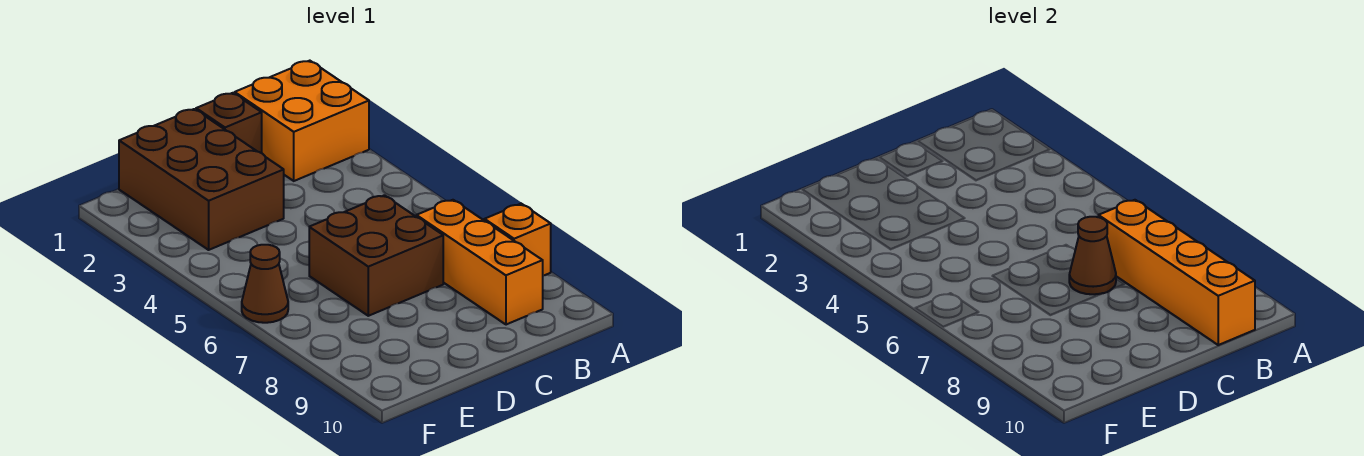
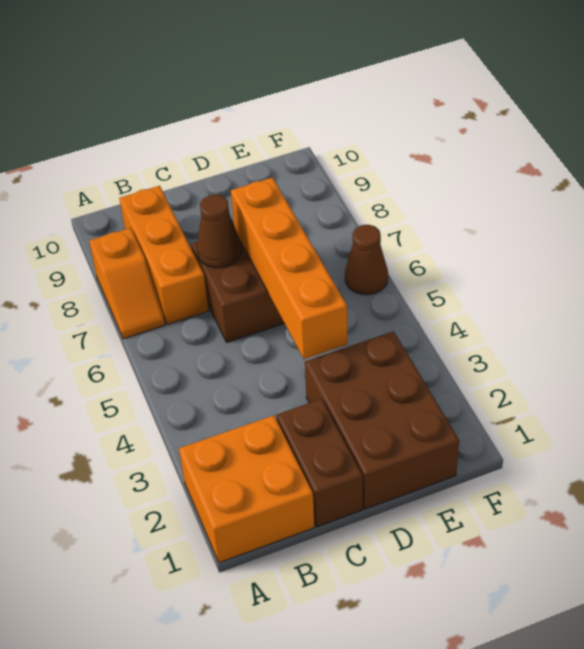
orange 1x4 brick [1098,200,1255,345] -> orange 1x4 brick moved to [231,178,348,359]
brown 1x1 brick [196,93,262,153] -> brown 1x2 brick [276,399,363,527]

